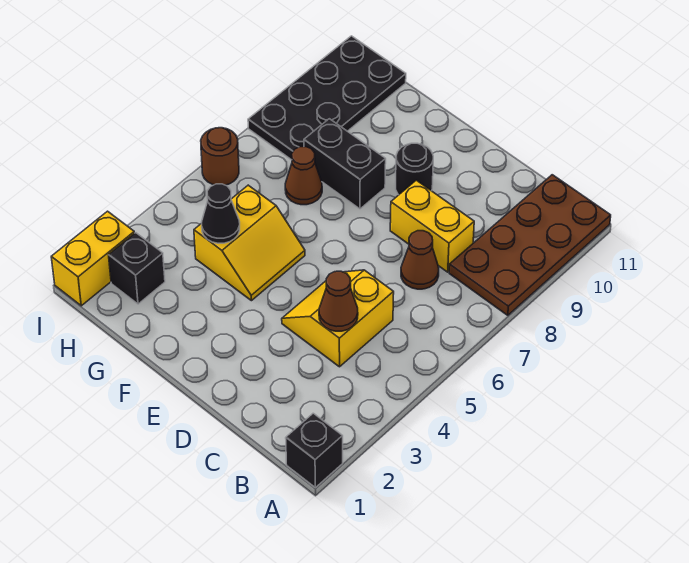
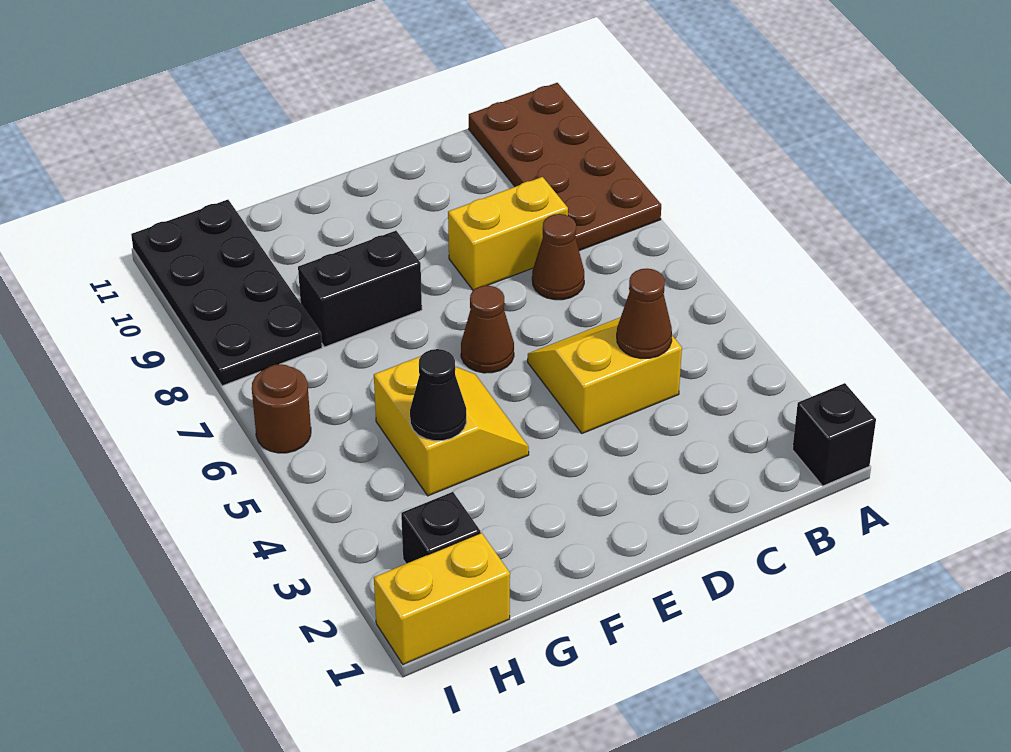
yellow 2x2 slope [282,270,394,367] -> yellow 2x2 slope turned to [528,317,682,433]
black 1x1 round brick [396,143,433,195] -> none
brown 1x1 cone [285,147,322,205] -> brown 1x1 cone moved to [461,286,514,373]
yellow 1x2 brick [51,211,134,306] -> yellow 1x2 brick turned to [374,533,510,664]

